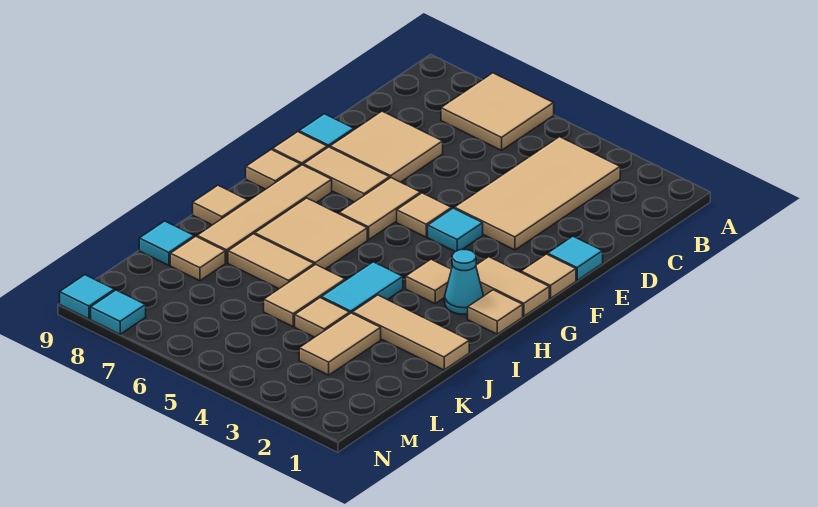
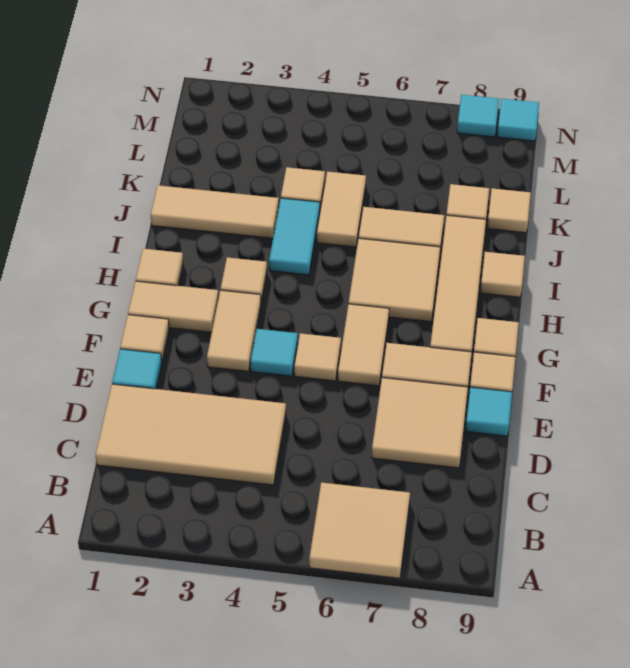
tan 2x4 tile [454,137,620,250] -> tan 2x4 tile turned to [95,384,286,485]
cyan 1x1 cone [445,250,483,314] -> none
tan 1x2 tile [299,313,381,375] -> tan 1x2 tile moved to [207,290,261,371]
cyan 1x1 tile [139,221,194,265] -> tan 1x1 tile [487,188,531,233]

